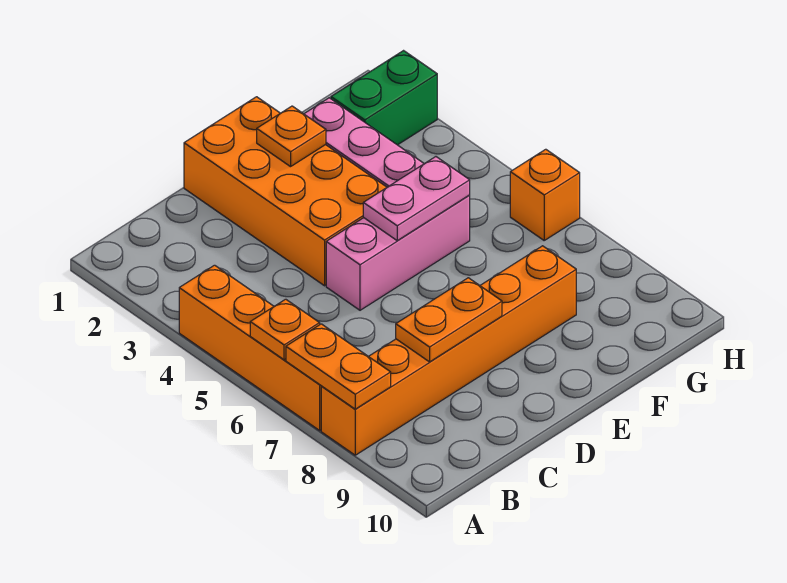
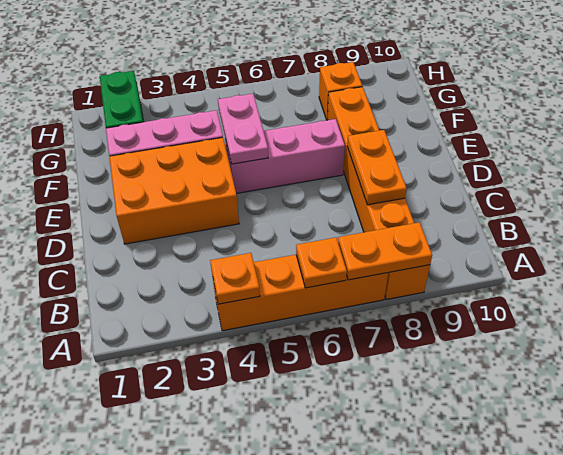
orange 2x4 brick [184,97,387,286] -> orange 2x3 brick [109,138,239,244]
pink 1x3 brick [326,195,470,310] -> pink 1x3 brick turned to [225,119,345,194]
orange 1x1 plate [257,106,326,167] -> orange 1x1 plate moved to [210,253,260,304]
orange 1x1 brick [510,149,580,240] -> orange 1x1 brick moved to [319,62,362,120]

